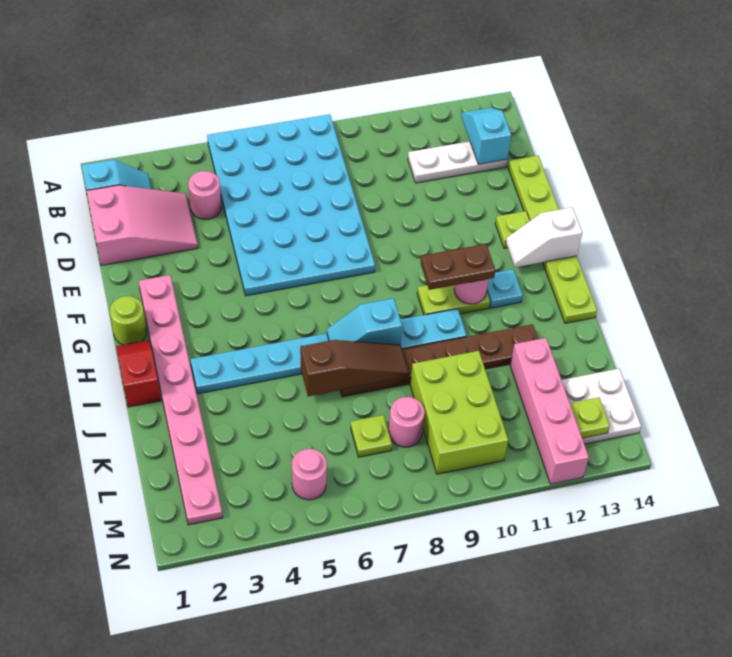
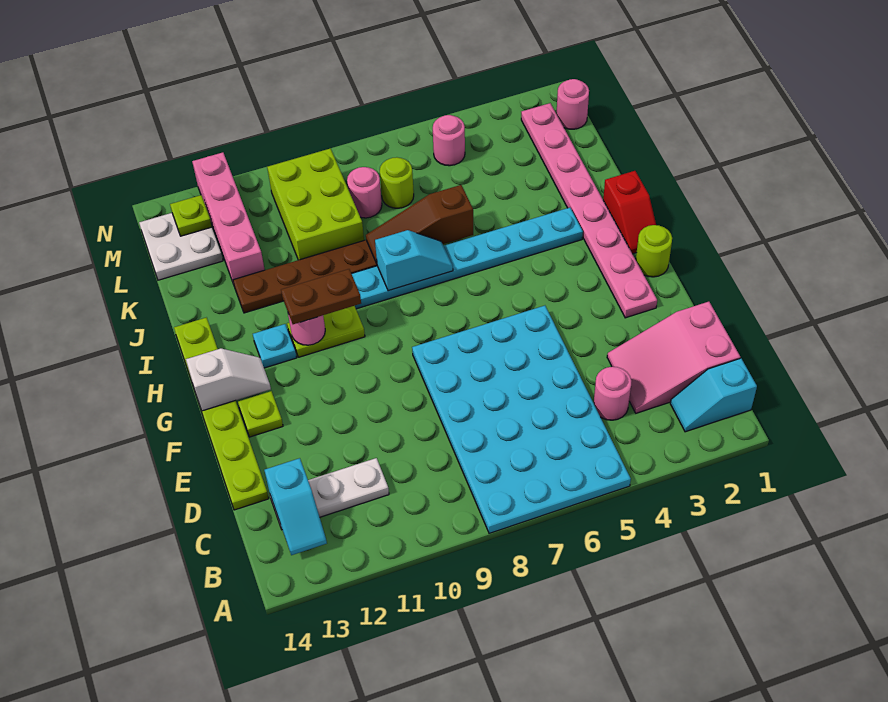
lime 1x1 plate [351,415,392,457] -> lime 1x1 round brick [380,157,414,208]
none -> pink 1x1 round brick [557,79,589,129]

